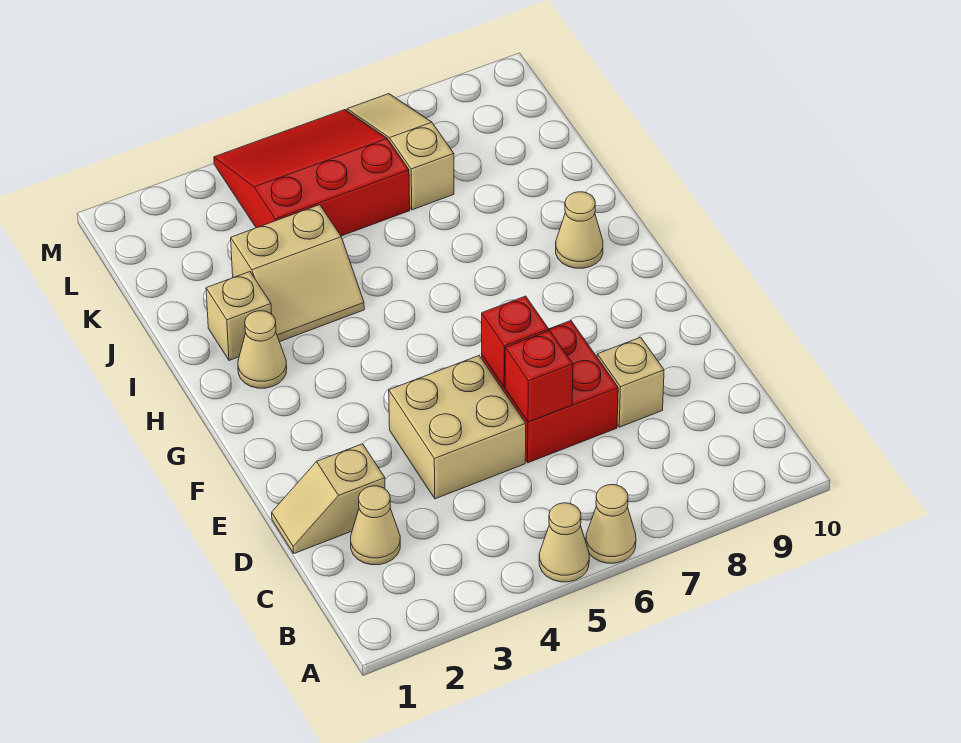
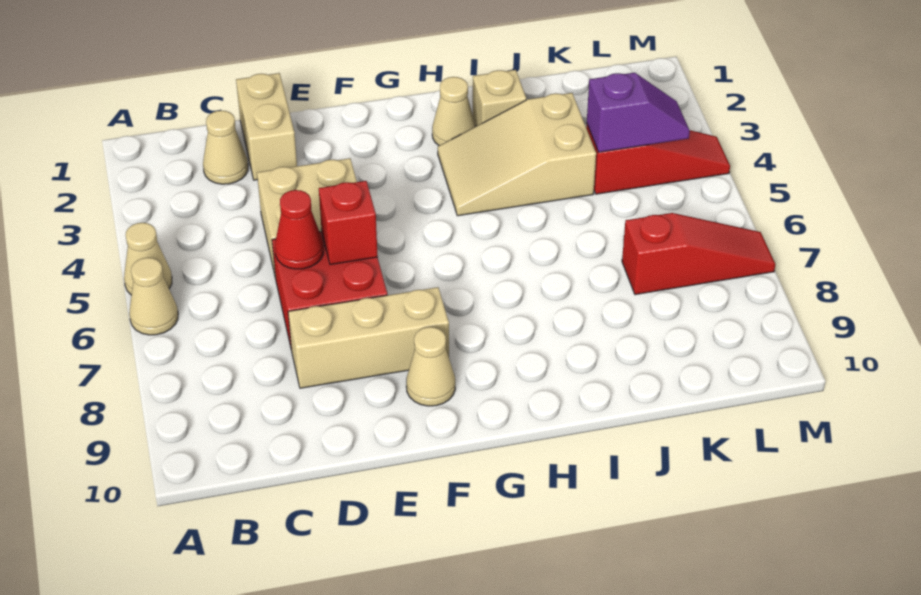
tan 1x2 slope [272,444,385,553] -> tan 1x2 brick [236,73,297,180]
red 1x1 brick [505,331,573,422] -> red 1x1 cone [275,190,323,269]
tan 1x1 brick [597,337,664,427] -> tan 1x3 brick [288,287,449,388]
tan 1x1 cone [556,192,603,268] -> tan 1x1 cone moved to [406,327,455,406]
tan 2x2 slope [231,205,364,342] -> tan 2x3 slope [438,93,596,216]
red 3x3 slope [214,110,410,236] -> red 1x3 slope [586,125,730,194]
none -> purple 1x2 slope [587,73,690,152]
tan 1x3 slope [347,94,454,210] -> red 1x3 slope [622,213,775,295]

